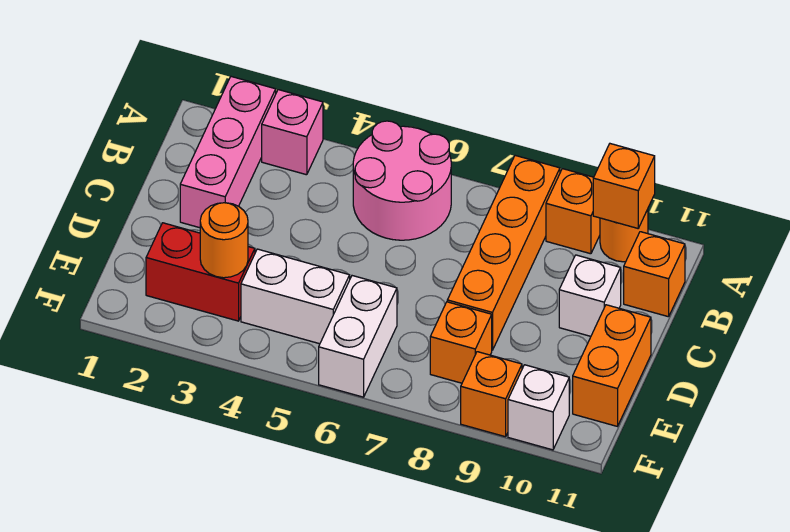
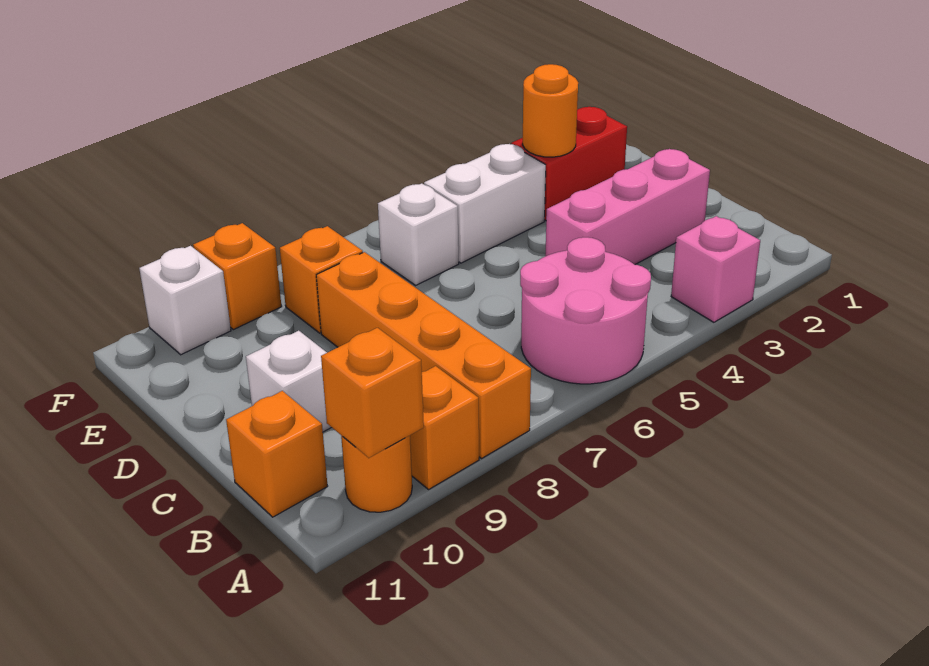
pink 1x3 brick [180,77,276,228] -> pink 1x3 brick turned to [545,149,710,265]
orange 1x2 brick [573,305,651,426] -> none
white 1x2 brick [319,276,397,397] -> white 1x1 brick [378,183,459,285]

